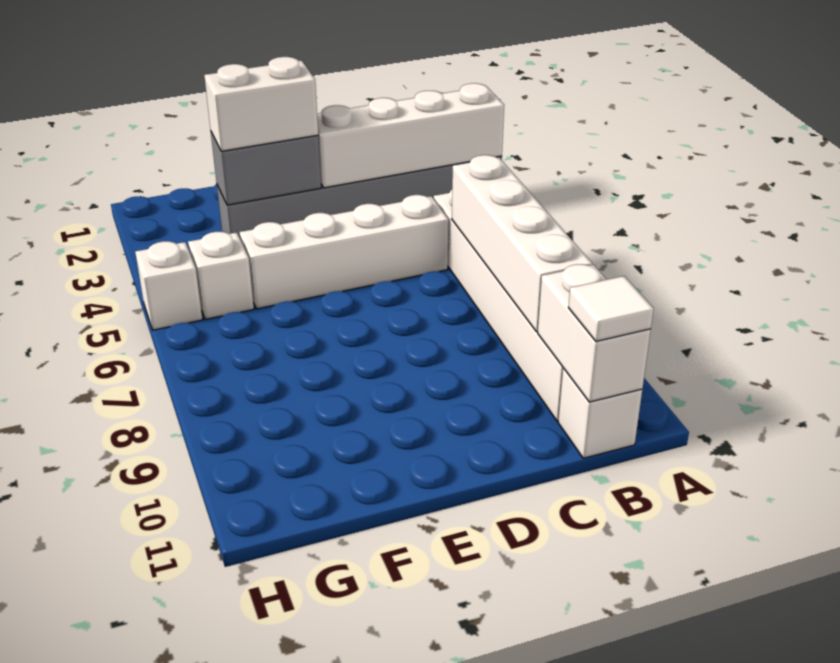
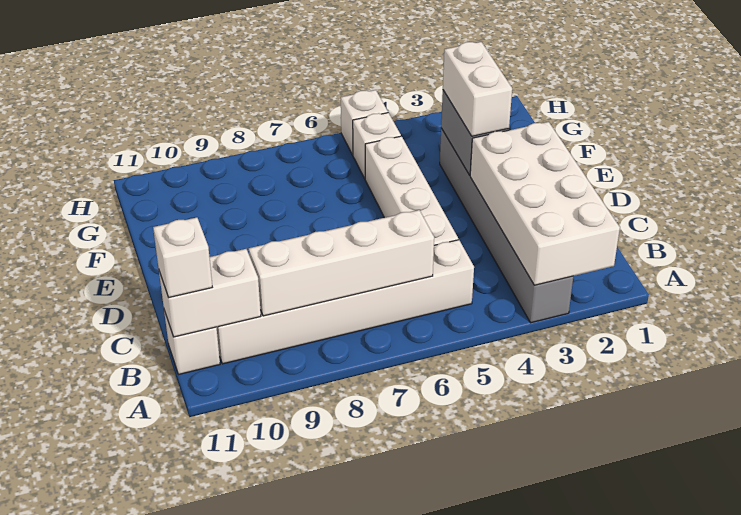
white 1x4 brick [317,83,504,188] -> white 2x4 brick [470,122,620,285]
white 1x1 tile [568,276,654,341] -> white 1x1 brick [153,217,212,298]

